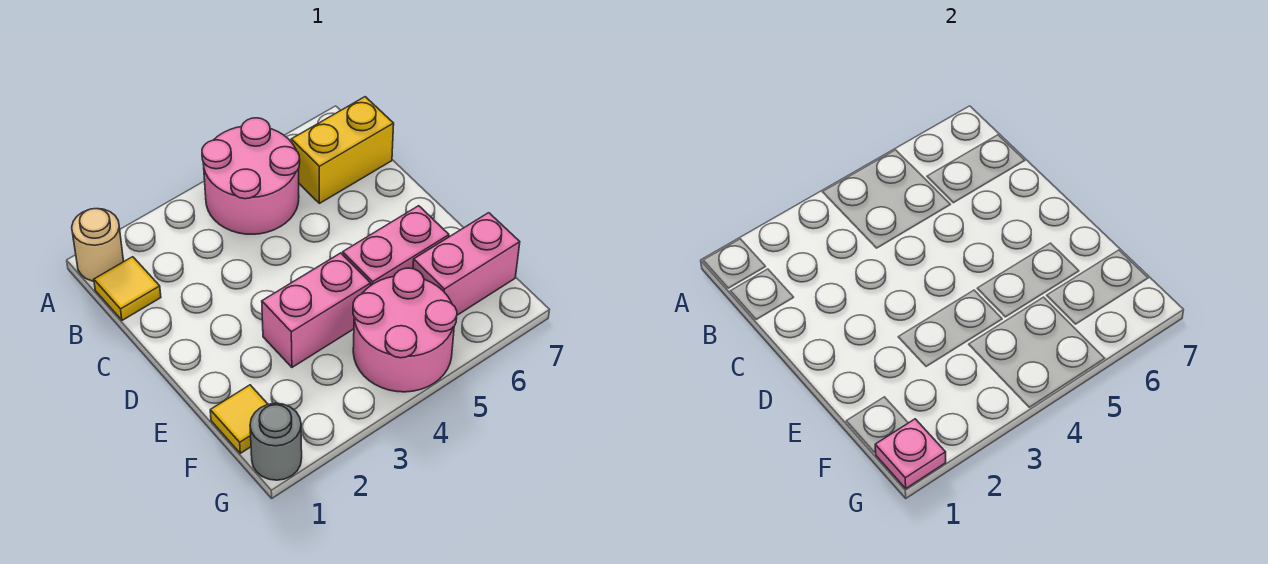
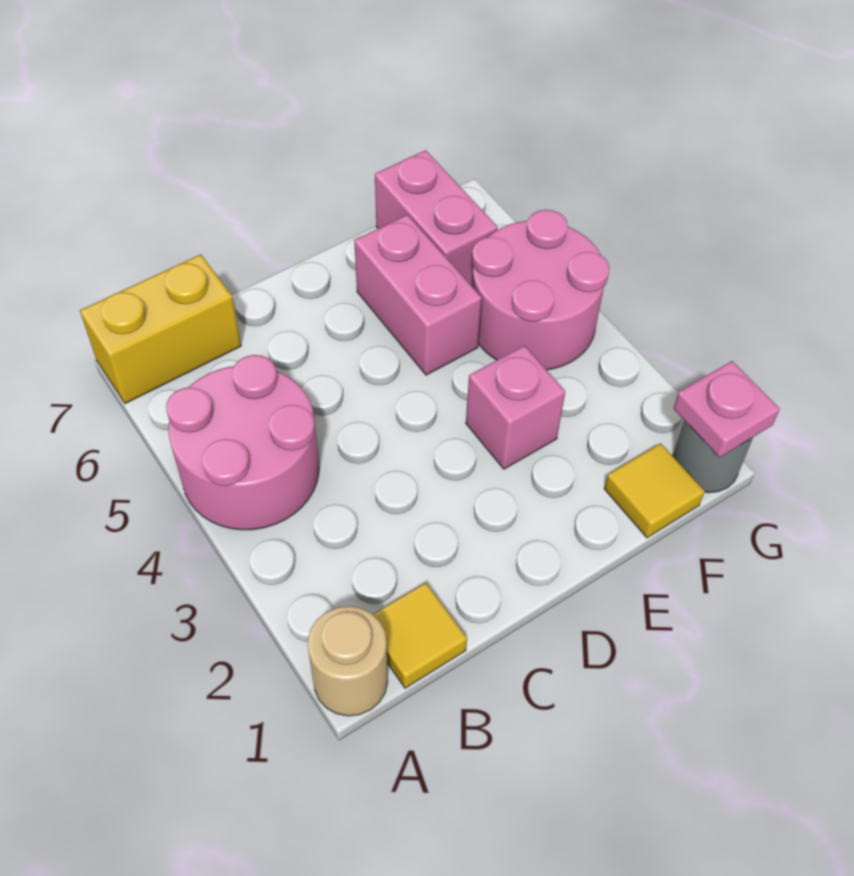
yellow 1x2 brick [291,97,394,203] -> yellow 1x2 brick turned to [80,254,241,404]
pink 1x2 brick [262,253,371,367] -> pink 1x1 brick [466,346,565,469]

